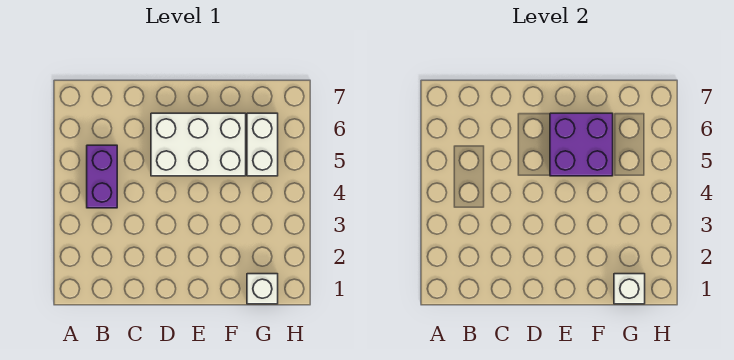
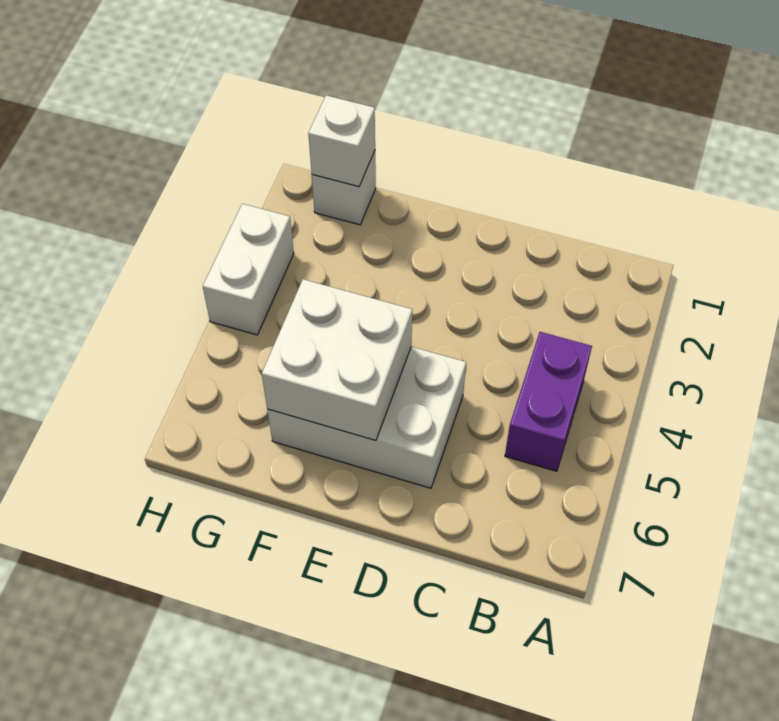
purple 2x2 brick [550,113,613,176] -> white 2x2 brick [262,279,412,440]
white 1x2 brick [247,113,278,176] -> white 1x2 brick moved to [203,204,294,335]

